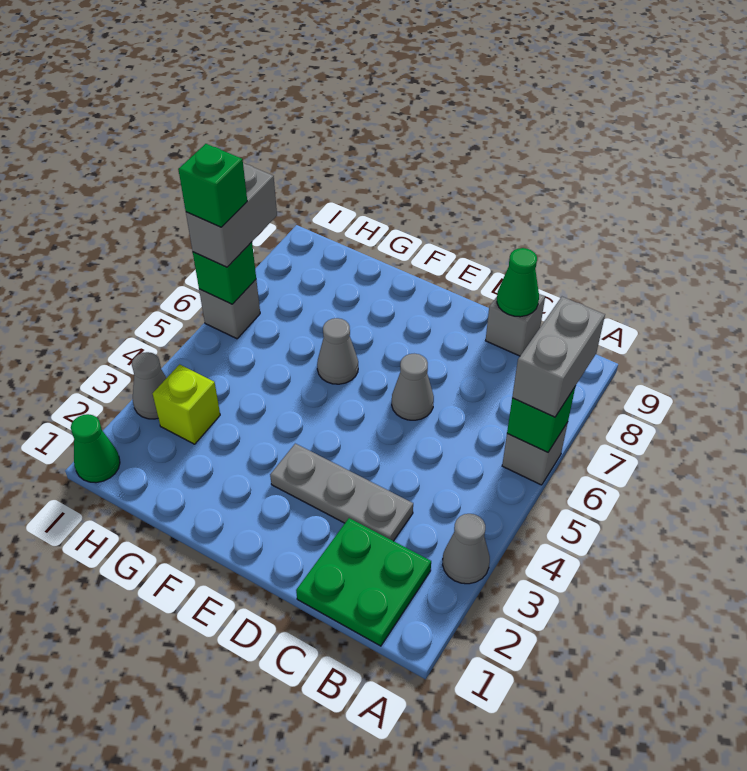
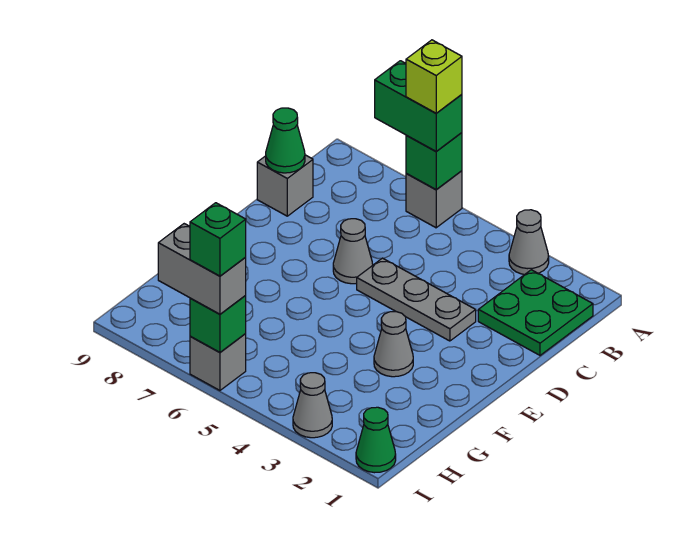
grey 1x2 brick [512,297,605,417] -> green 1x2 brick [375,61,462,151]
grey 1x3 plate [270,444,413,541] -> grey 1x3 plate turned to [357,258,476,341]
grey 1x1 cone [317,318,358,384] -> grey 1x1 cone moved to [374,312,413,377]
lime 1x1 brick [153,364,220,444] -> lime 1x1 brick moved to [406,40,462,113]

